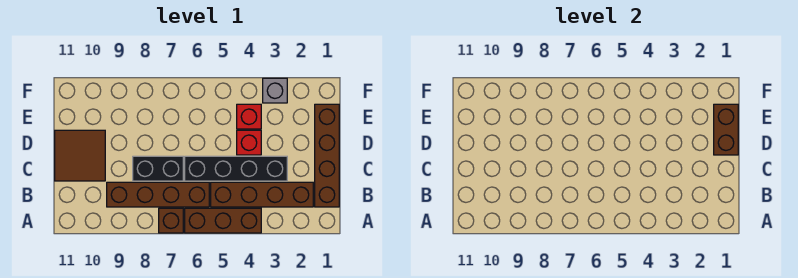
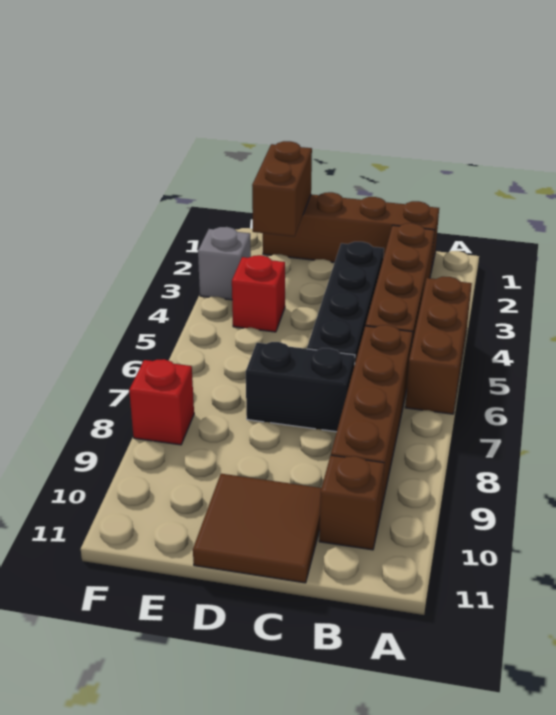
brown 1x1 brick [159,208,183,233] -> brown 1x1 brick moved to [319,455,384,550]
black 1x2 brick [133,156,183,181] -> black 1x2 brick turned to [246,342,355,432]
brown 1x2 brick [714,104,738,155] -> brown 1x2 brick turned to [252,141,312,237]
red 1x1 brick [237,130,261,155] -> red 1x1 brick moved to [129,359,194,445]

